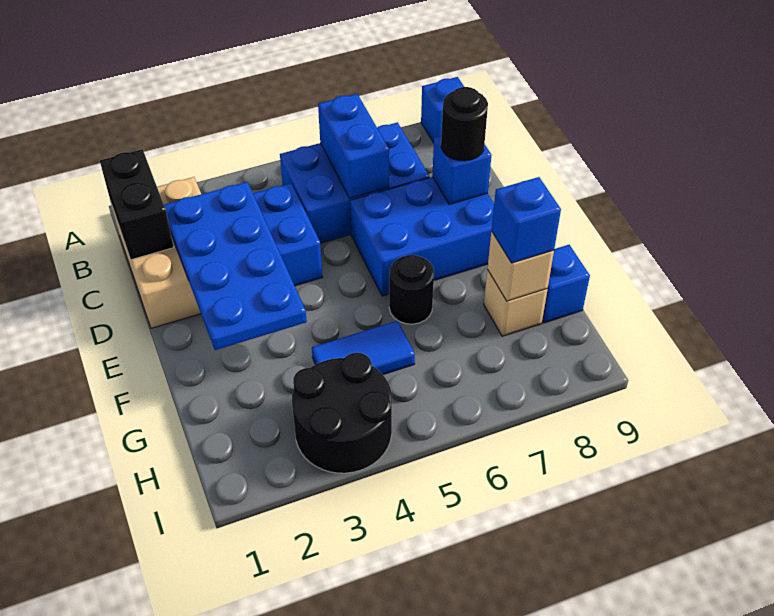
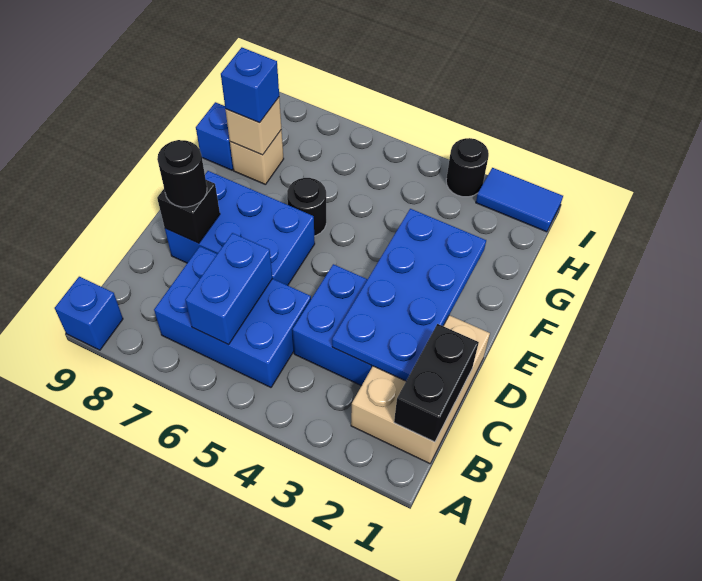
blue 1x1 brick [432,136,491,204] -> black 1x1 brick [157,180,220,243]
blue 1x2 tile [312,320,415,375] -> blue 1x2 tile moved to [476,168,563,232]
black 2x2 round brick [292,353,392,473] -> black 1x1 round brick [446,138,489,197]

